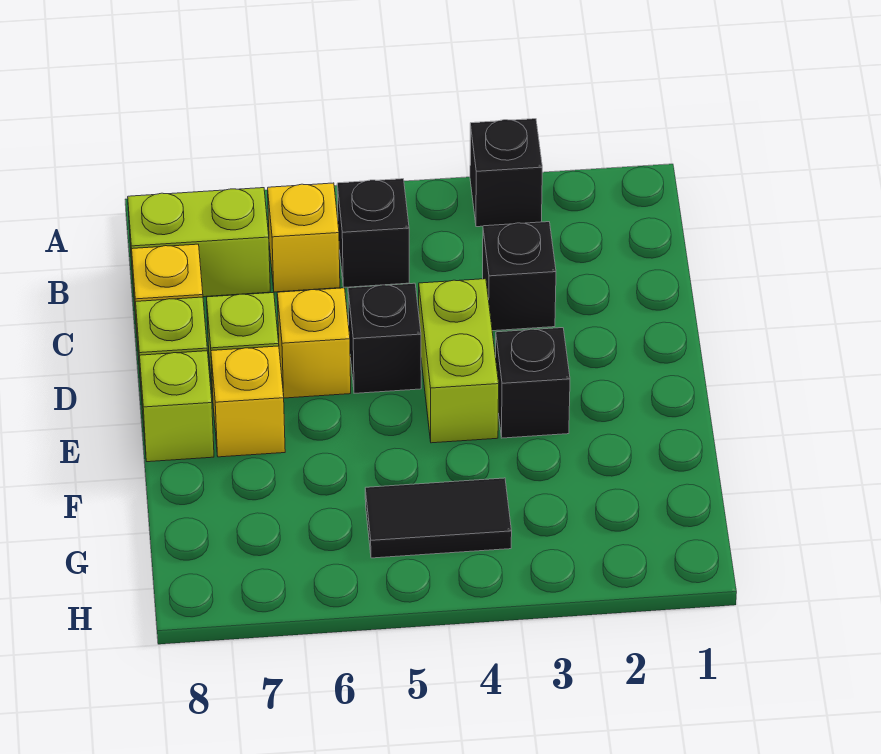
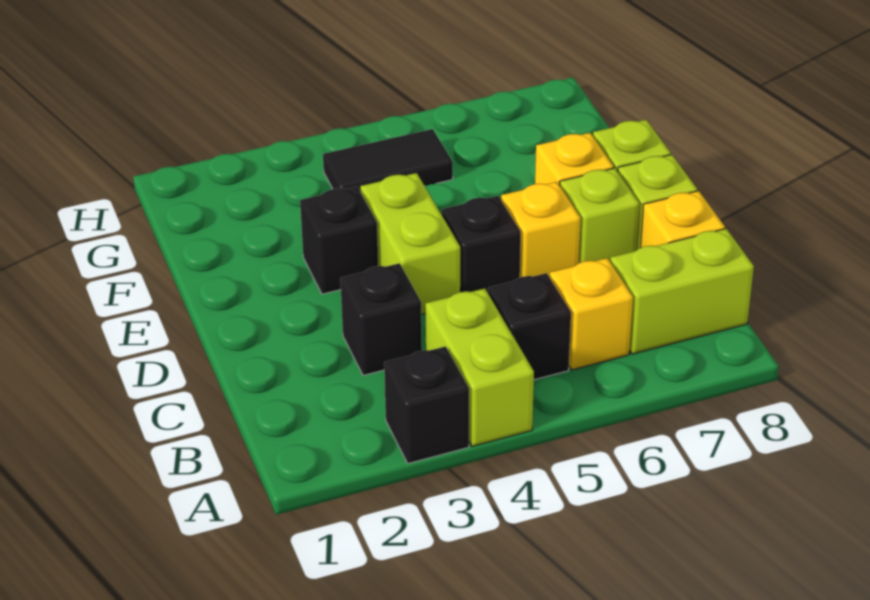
none -> lime 1x2 brick [425,288,534,446]

